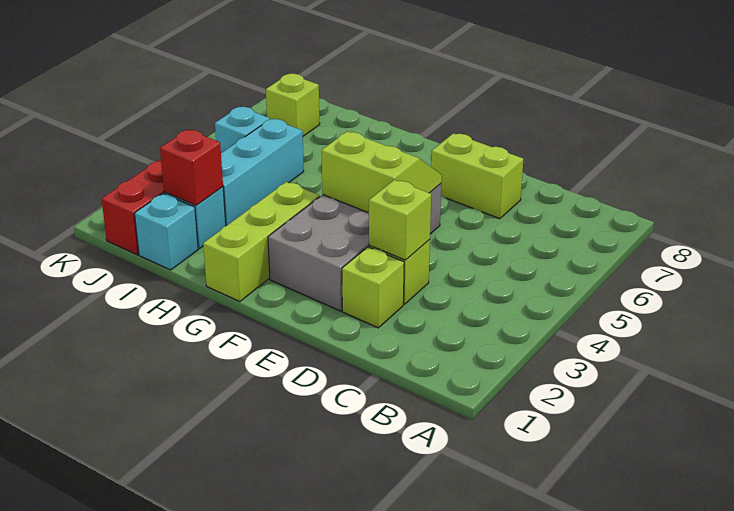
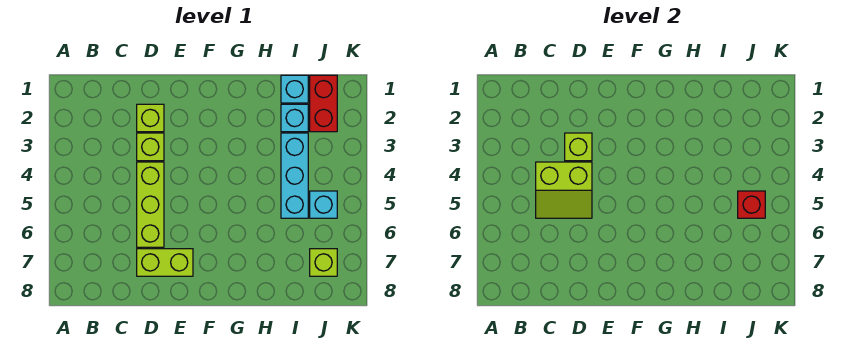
grey 2x4 brick [268,184,441,311] -> none
lime 2x2 slope [321,131,442,213] -> lime 2x2 slope moved to [536,162,592,218]
lime 1x3 brick [203,182,319,302] -> lime 1x3 brick moved to [137,162,164,247]
red 1x1 brick [160,130,223,205] -> red 1x1 brick moved to [738,191,765,218]

